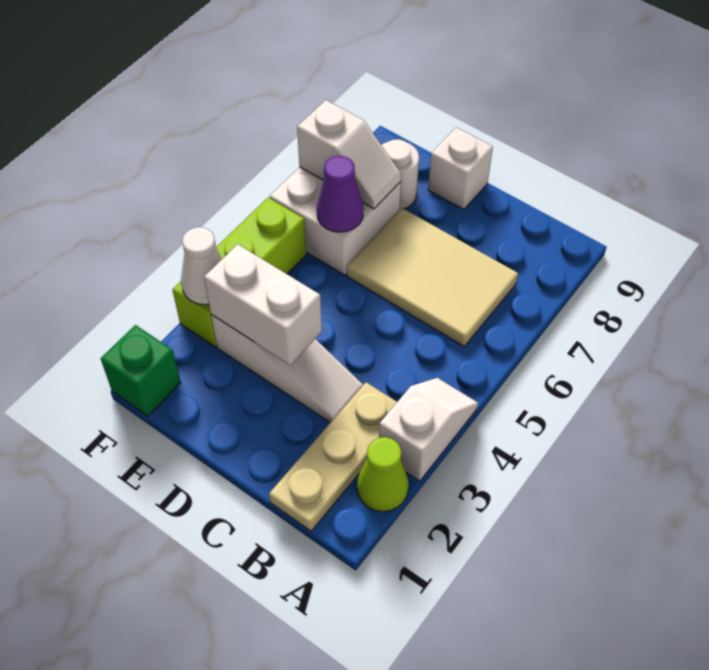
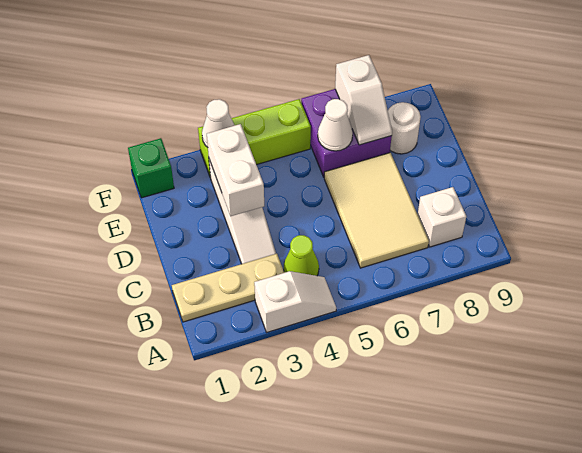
lime 1x1 cone [357,437,409,512] -> lime 1x1 cone moved to [284,235,319,276]
white 1x1 brick [428,127,493,210] -> white 1x1 brick moved to [418,187,466,247]
white 2x2 brick [270,167,401,275] -> purple 2x2 brick [301,89,392,177]
purple 1x1 cone [317,156,363,232] -> white 1x1 cone [318,99,353,151]

